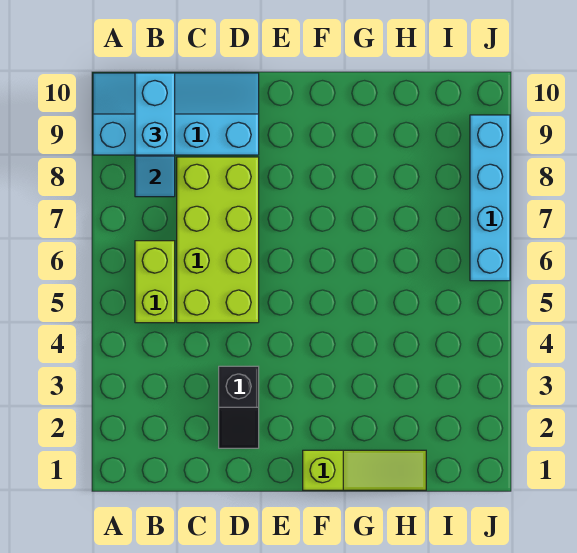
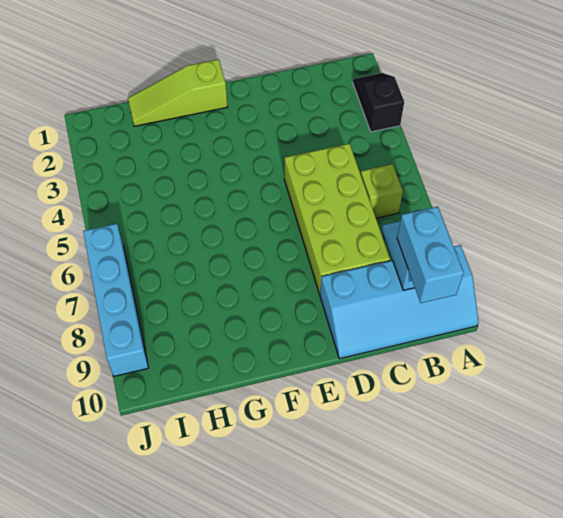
lime 1x2 brick [135,241,175,323] -> lime 1x1 brick [361,164,403,218]
black 1x2 slope [219,366,259,448] -> black 1x2 slope moved to [353,73,404,132]

